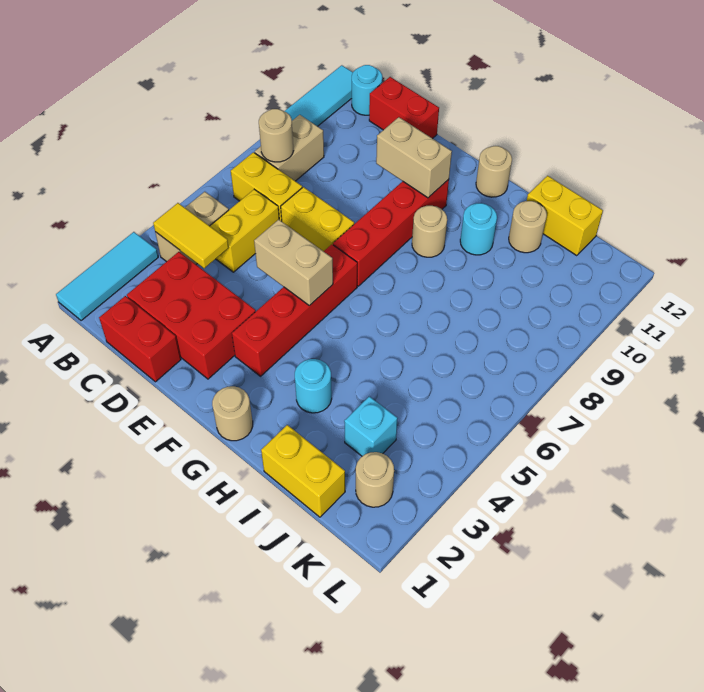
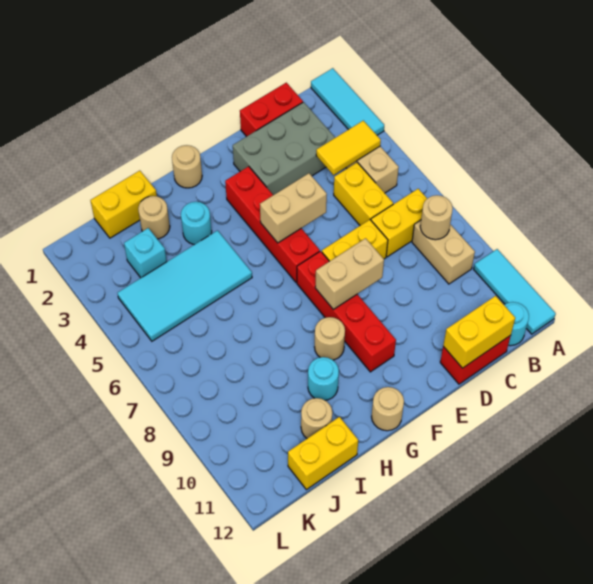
red 2x3 brick [127,252,256,379] -> grey 2x3 brick [233,102,335,195]
none -> yellow 1x2 brick [443,296,515,368]
tan 1x2 brick [376,117,452,198] -> tan 1x2 brick moved to [315,238,384,309]
none -> cyan 2x4 tile [118,230,252,341]
tan 1x1 round brick [356,452,394,507] -> tan 1x1 round brick moved to [138,196,170,239]

